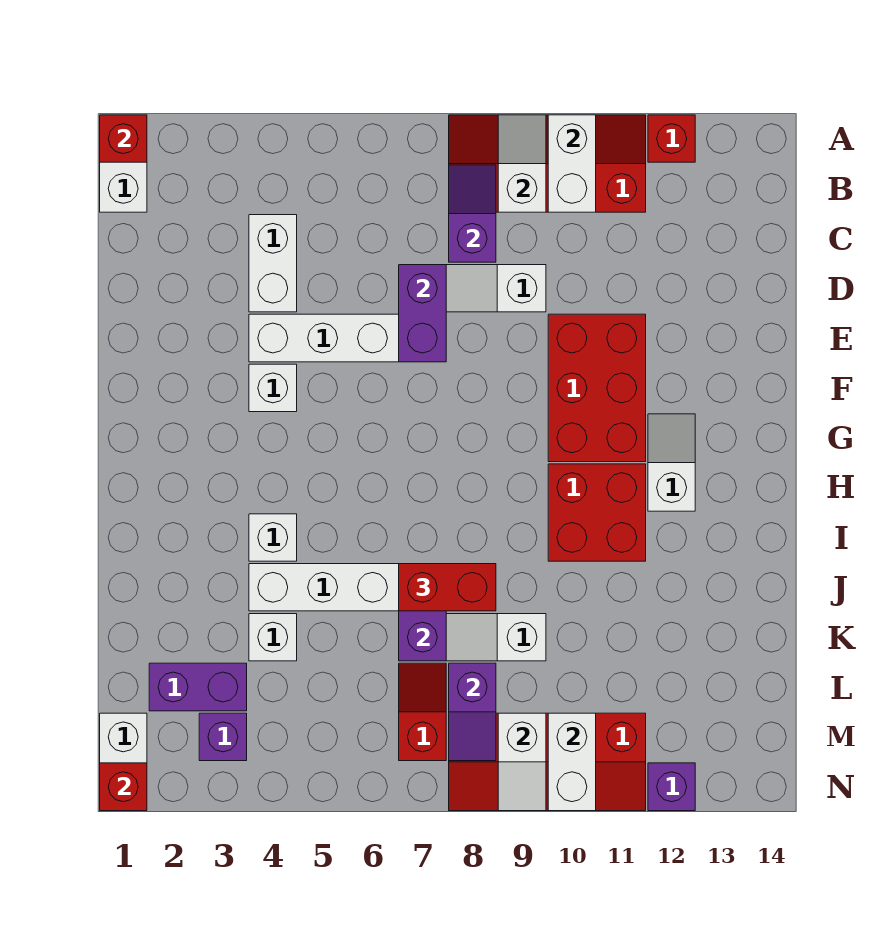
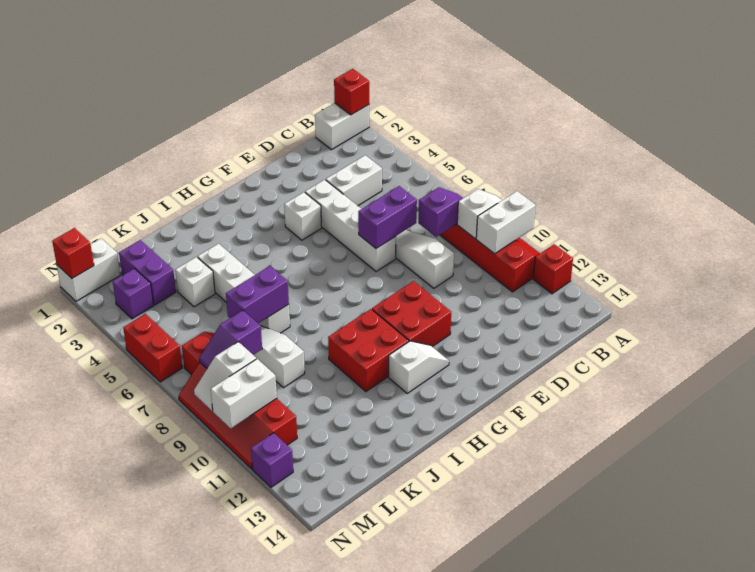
red 2x3 brick [548,314,646,462] -> red 2x2 brick [372,281,451,347]
white 1x1 brick [249,514,297,561] -> none
red 1x2 brick [399,564,496,611] -> red 1x2 brick moved to [123,314,182,382]

